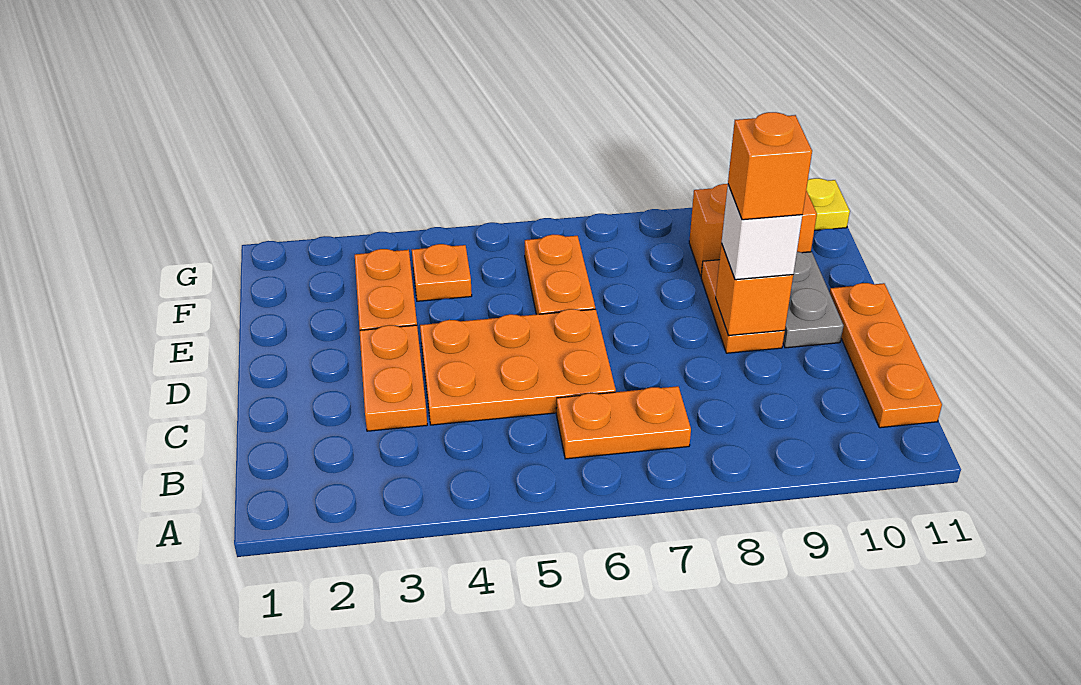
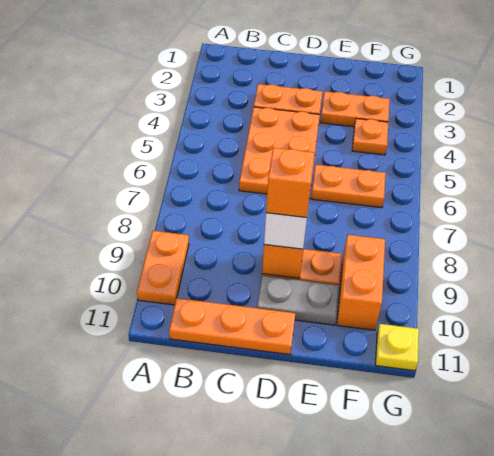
orange 1x2 plate [556,386,691,459] -> orange 1x2 plate moved to [137,231,189,305]

